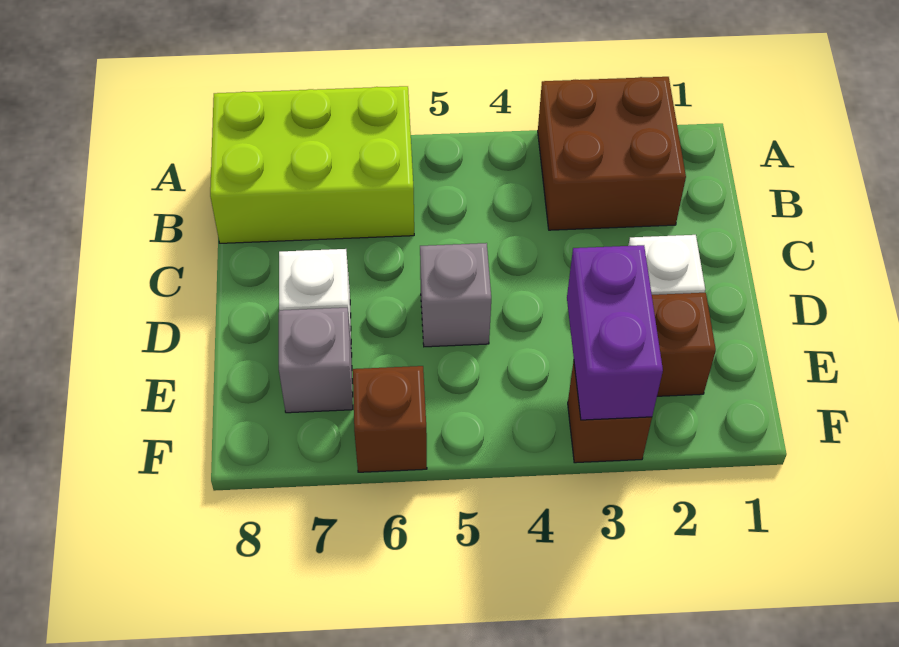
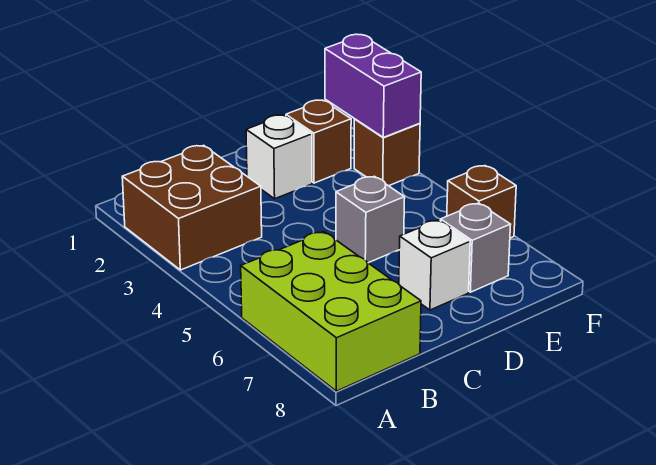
purple 1x2 brick [567,245,663,420] -> purple 1x2 brick turned to [325,34,421,137]

